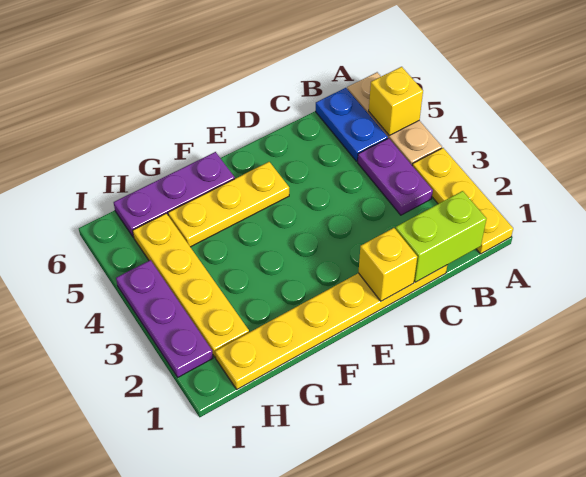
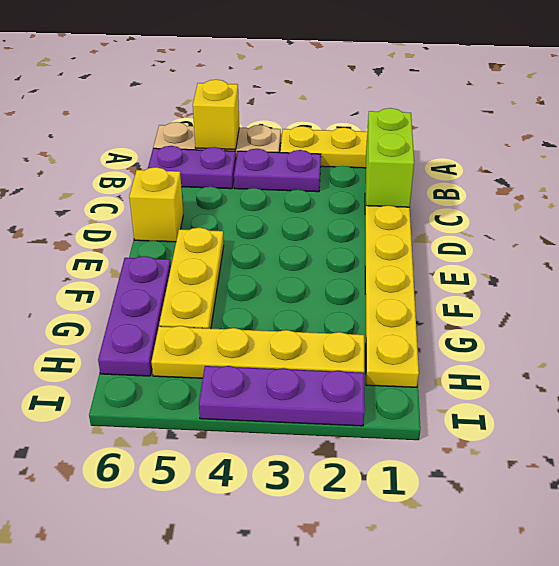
blue 1x2 plate [316,88,388,161] -> purple 1x2 plate [148,146,236,189]
yellow 1x1 brick [358,228,417,301] -> yellow 1x1 brick moved to [129,167,183,242]

